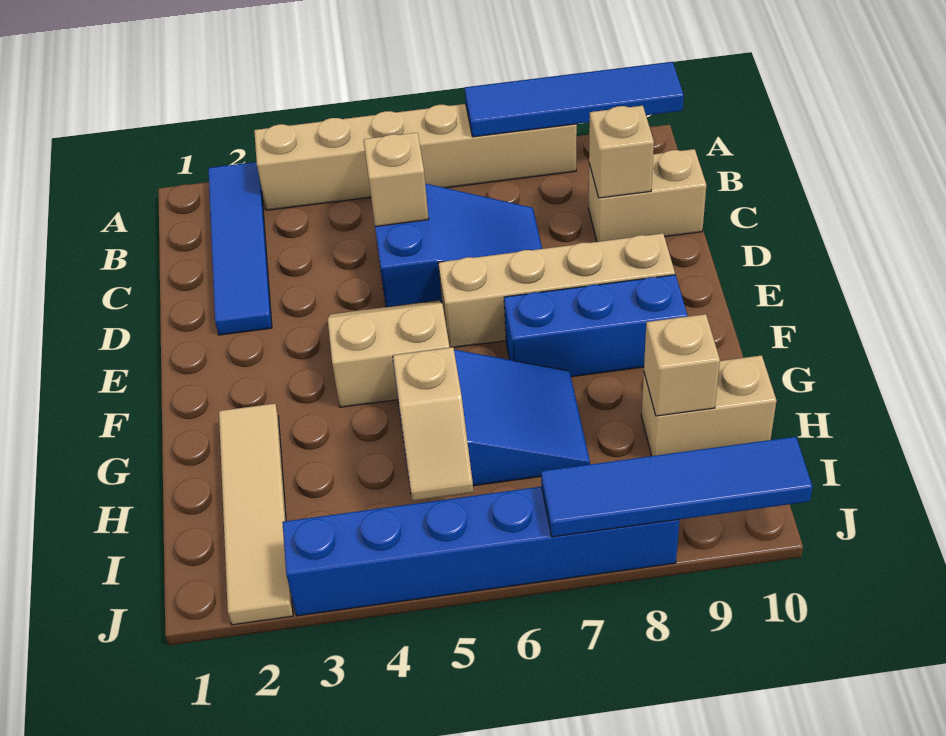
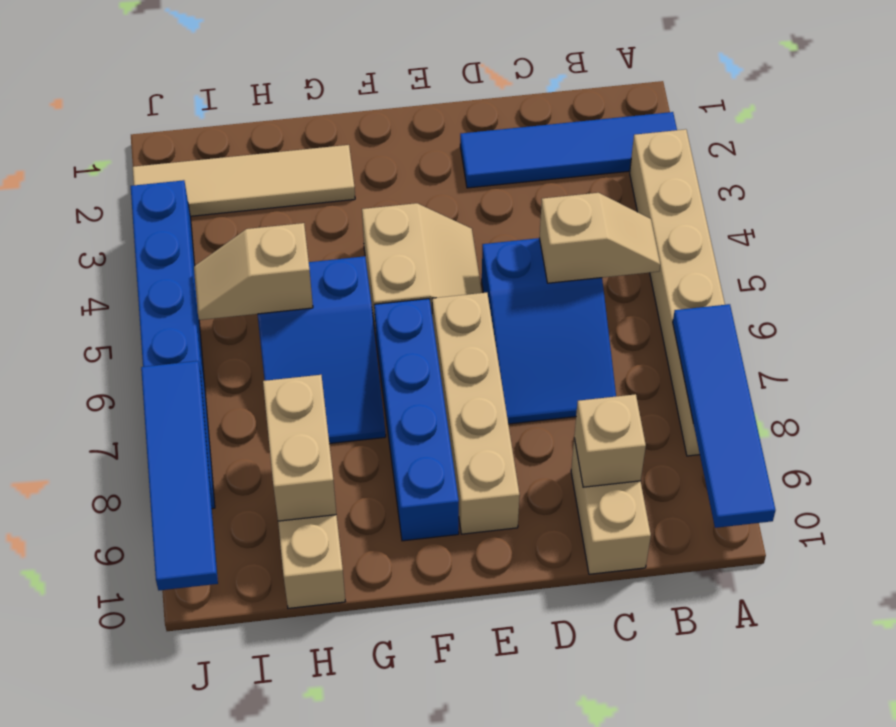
blue 1x3 brick [504,275,688,377] -> blue 1x4 brick [374,299,459,541]
tan 1x1 brick [644,314,720,416] -> tan 1x2 brick [263,375,336,521]

